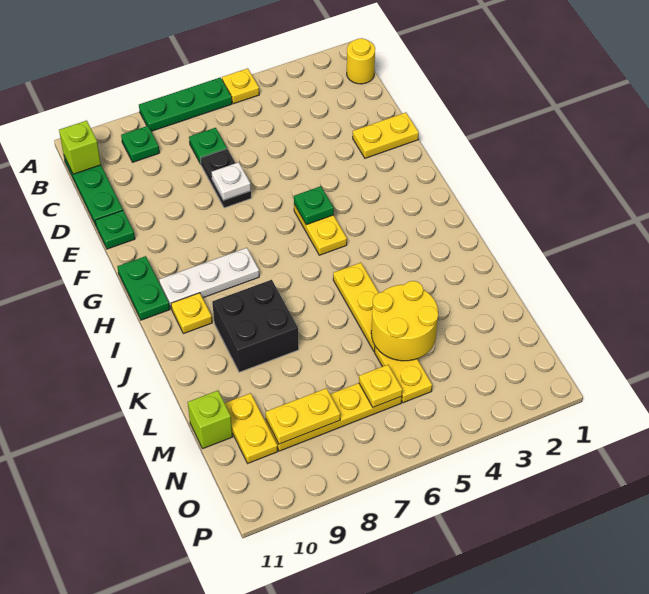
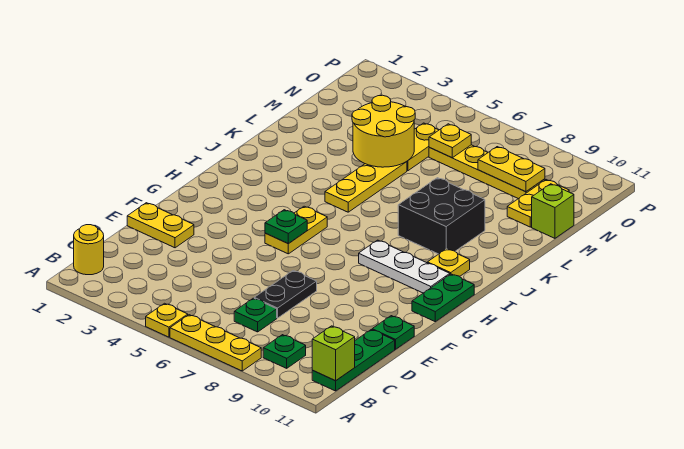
green 1x3 plate [139,77,232,131] -> yellow 1x3 plate [170,315,261,371]
white 1x1 plate [212,162,251,200] -> none

